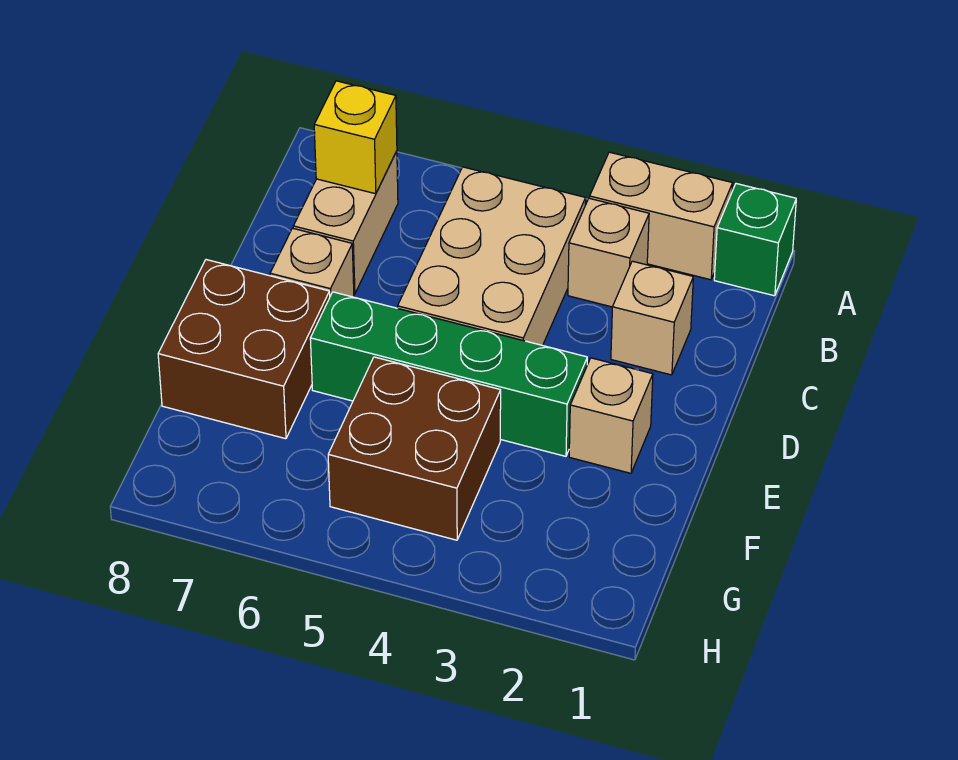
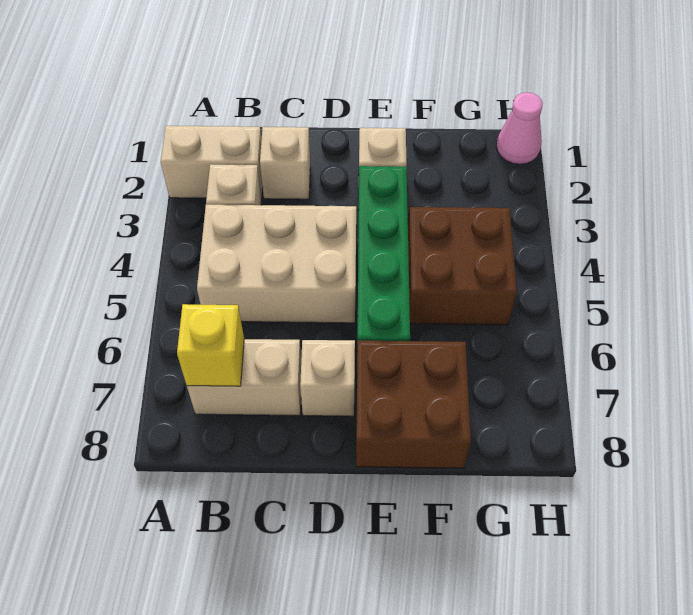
green 1x1 brick [714,184,796,296] -> none
tan 1x2 brick [590,152,733,280] -> tan 1x2 brick turned to [161,126,263,198]
none -> pink 1x1 cone [496,93,543,164]

